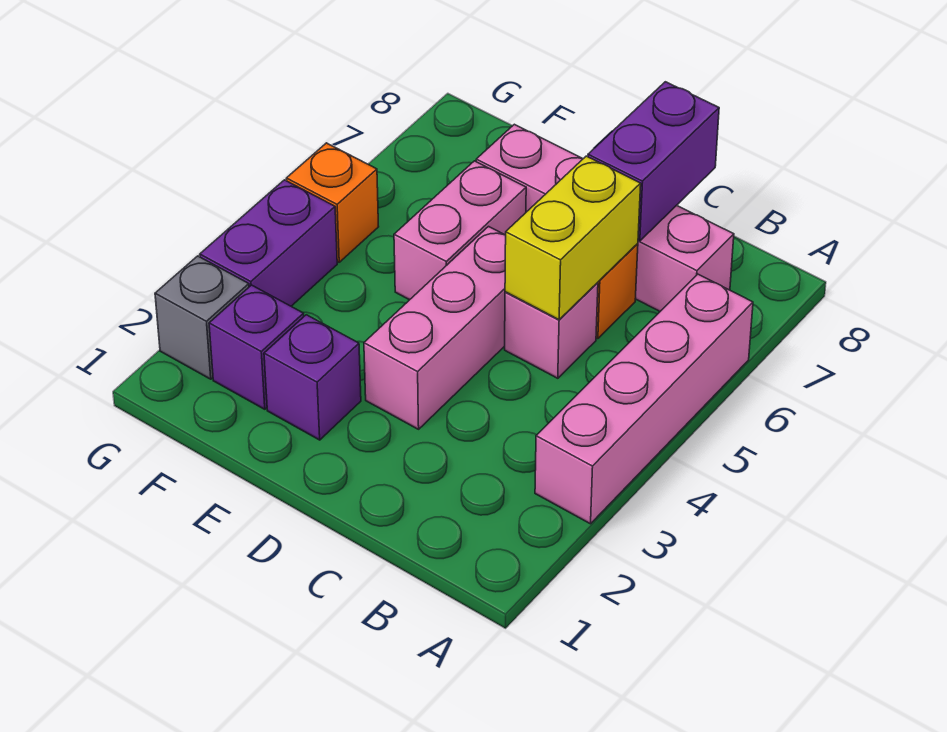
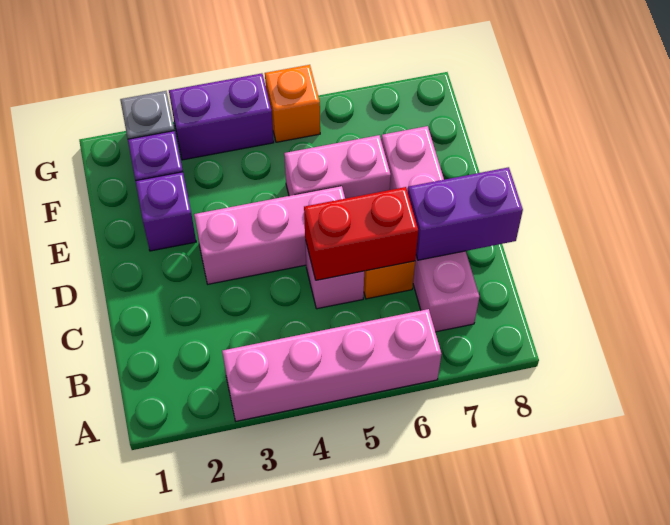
yellow 1x2 brick [505,156,641,320] -> red 1x2 brick [304,187,418,280]

